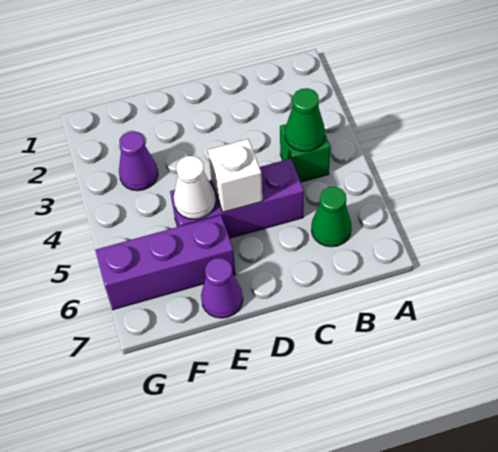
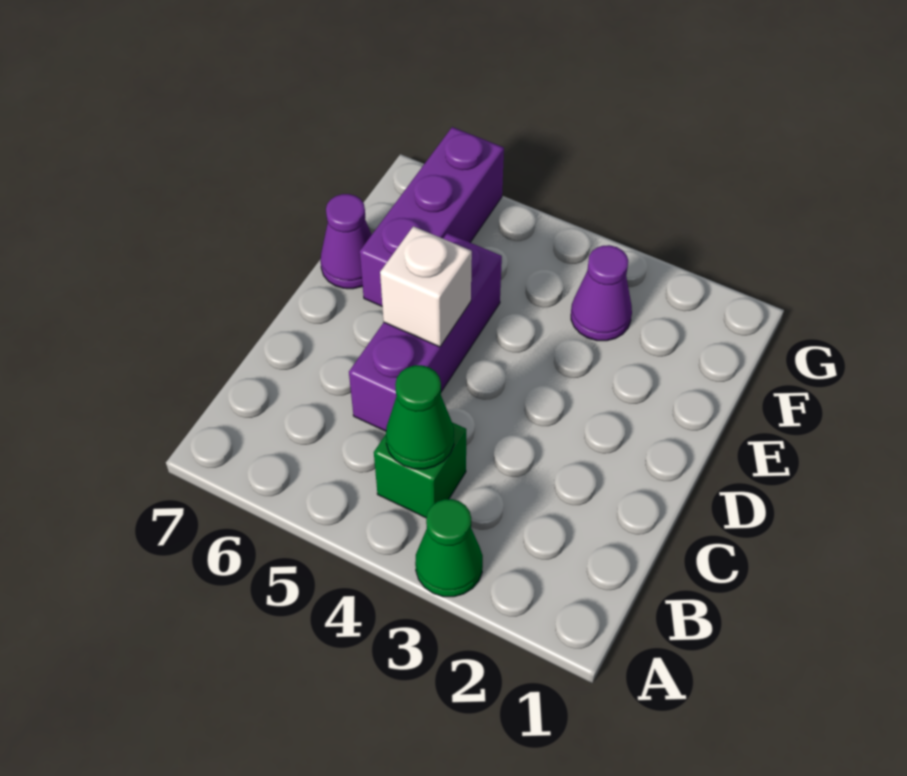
green 1x1 cone [311,187,352,247] -> green 1x1 cone moved to [415,499,483,597]
white 1x1 cone [174,156,216,219] -> none

